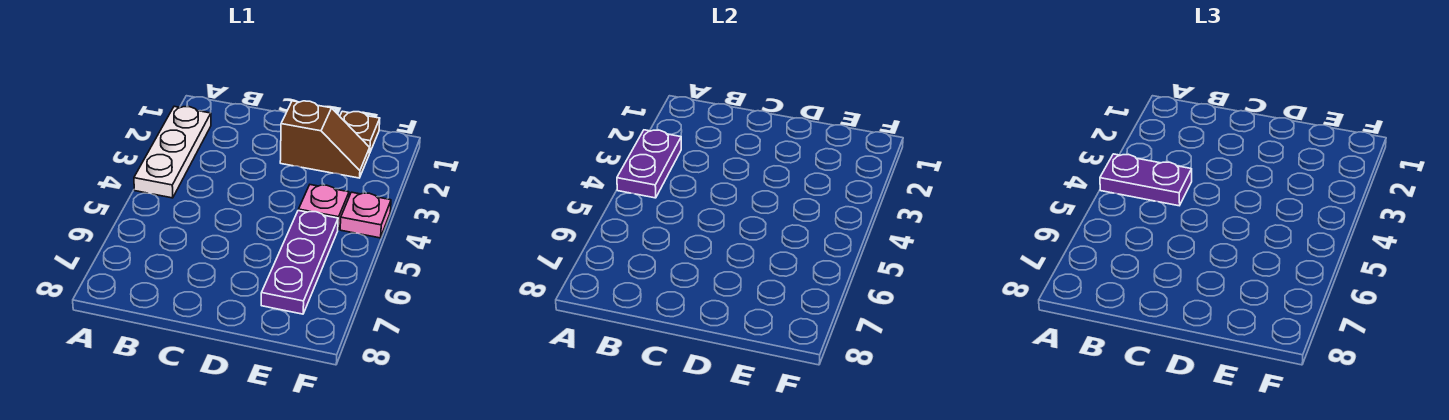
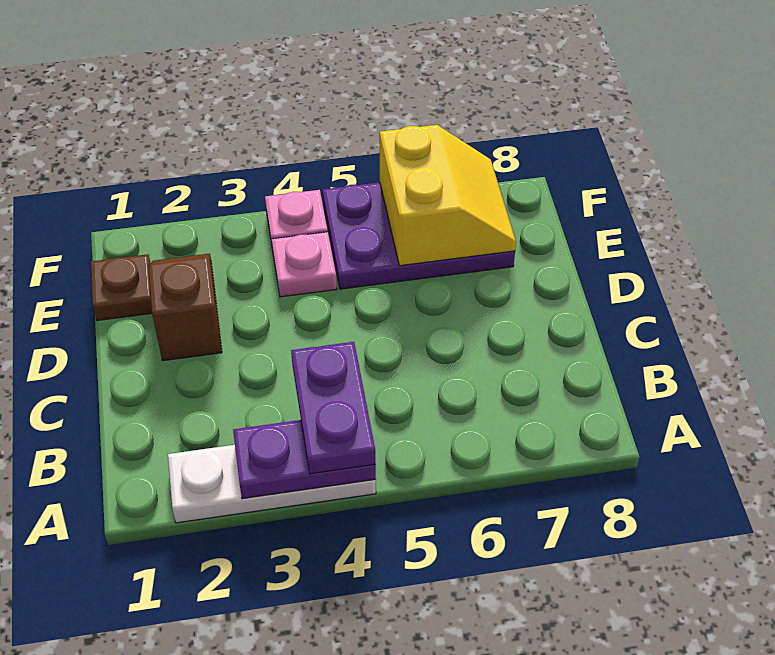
purple 1x3 plate [261,210,338,314] -> purple 2x3 plate [323,182,515,289]
none -> yellow 2x2 slope [380,125,516,266]

